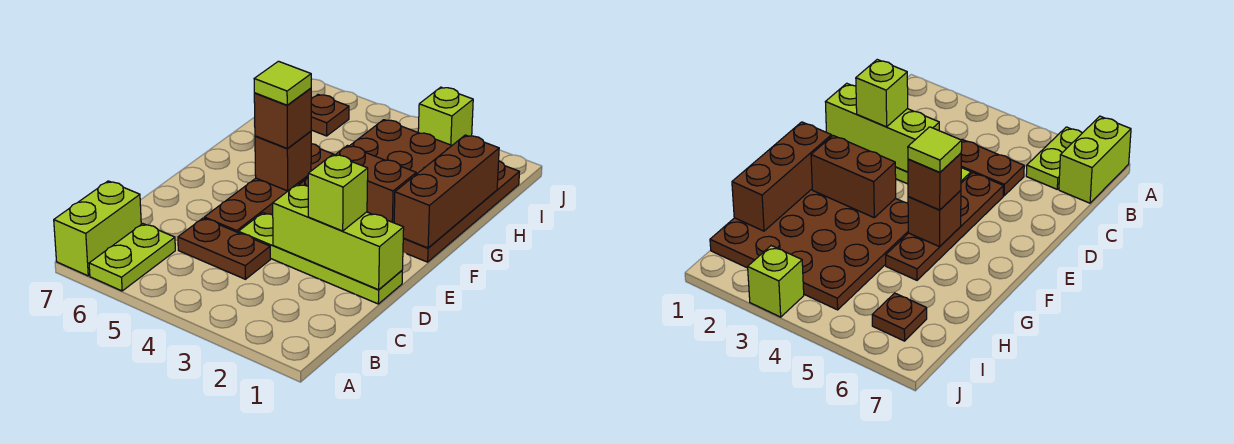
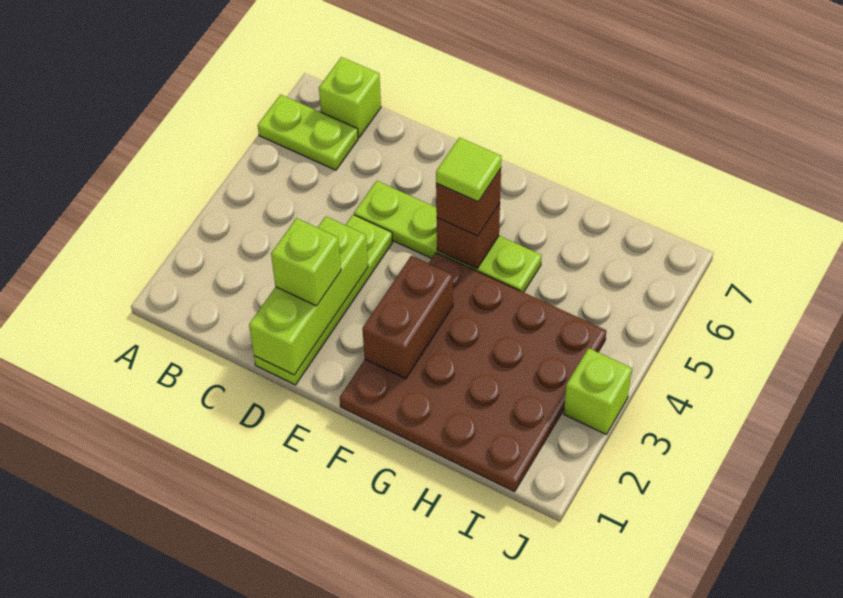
lime 1x2 brick [54,181,141,276] -> lime 1x1 brick [319,57,381,137]
brown 1x2 plate [178,218,270,279] -> none
brown 1x4 plate [204,144,333,232] -> lime 1x4 plate [354,181,542,292]
brown 1x3 brick [394,135,499,248] -> none
brown 1x1 plate [311,95,349,136] -> none

